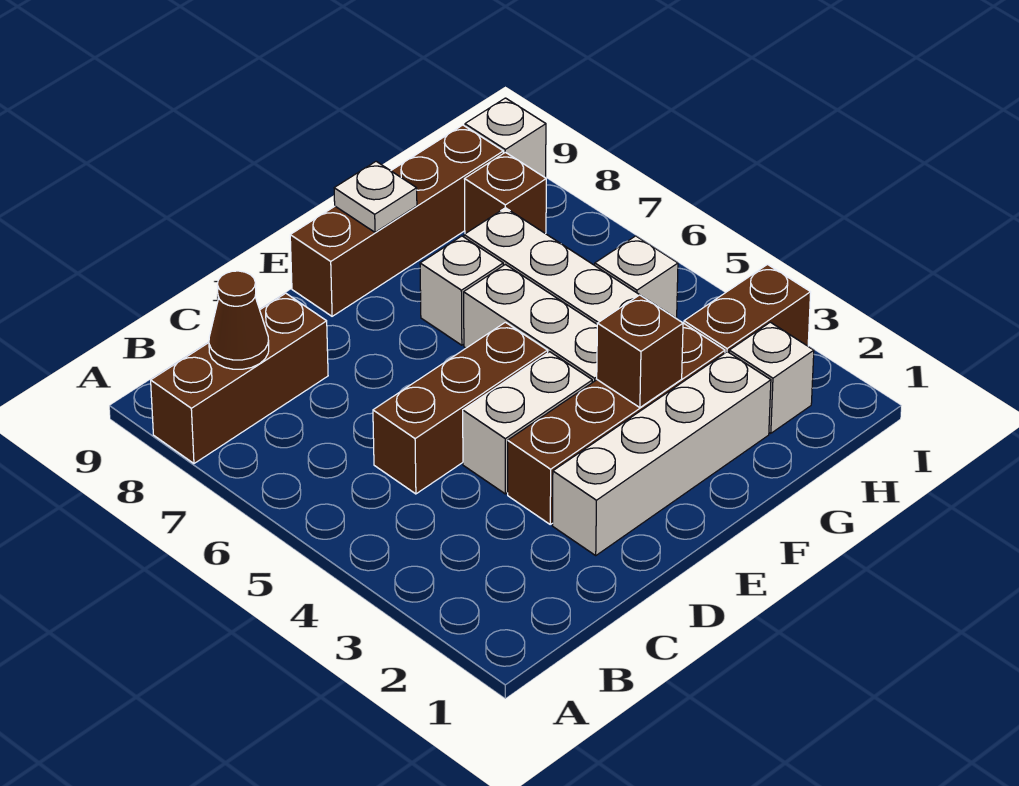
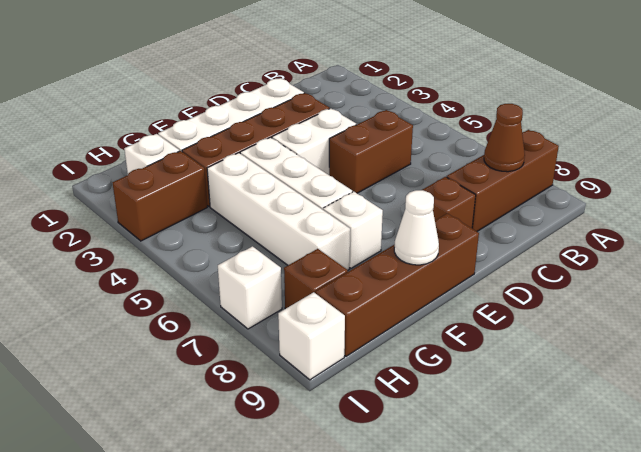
brown 1x3 brick [373,322,548,494] -> brown 1x2 brick [329,110,413,193]
brown 1x1 brick [597,295,683,408] -> brown 1x1 brick moved to [422,177,476,228]
white 1x1 plate [334,161,417,232] -> white 1x1 cone [394,190,439,265]
white 1x1 brick [595,236,678,318] -> white 1x1 brick moved to [218,246,282,329]

